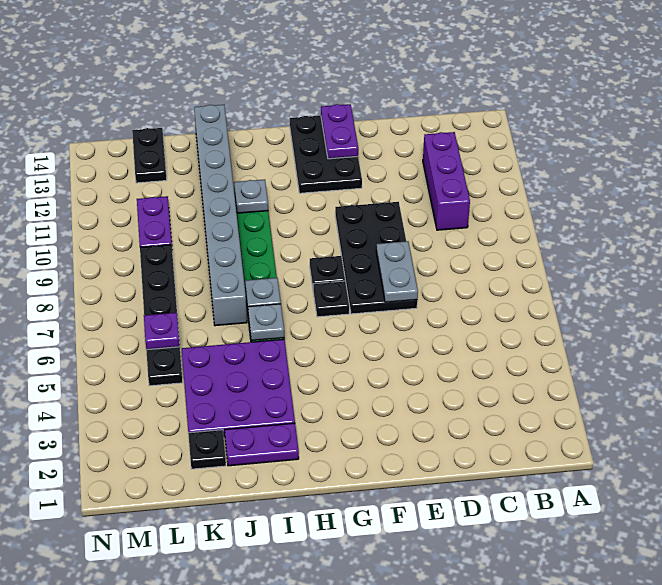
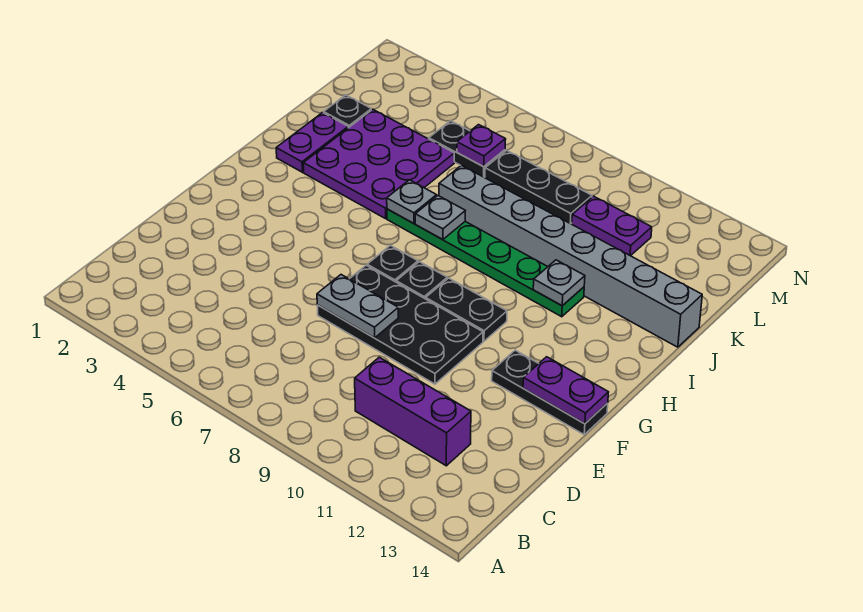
black 2x3 plate [290,116,362,193] -> black 1x3 plate [492,350,608,434]
black 1x2 plate [132,128,167,183] -> black 1x2 plate moved to [426,278,507,341]

